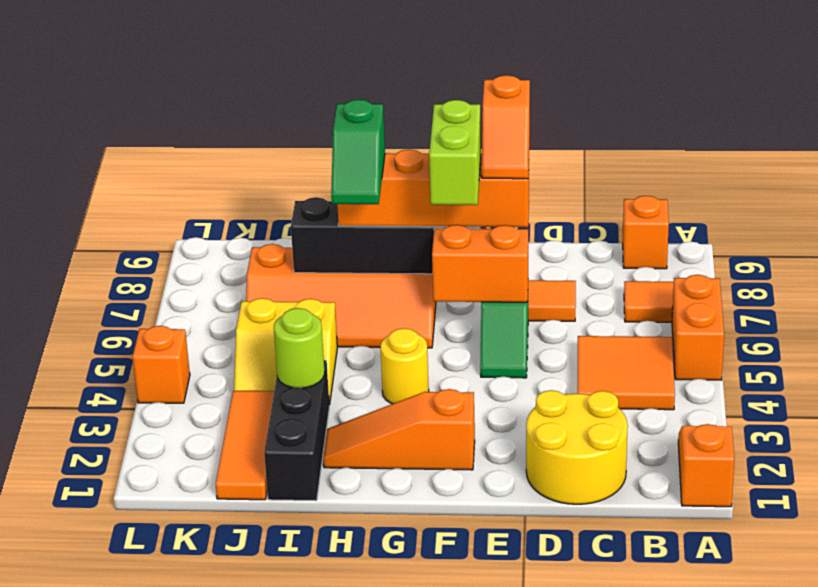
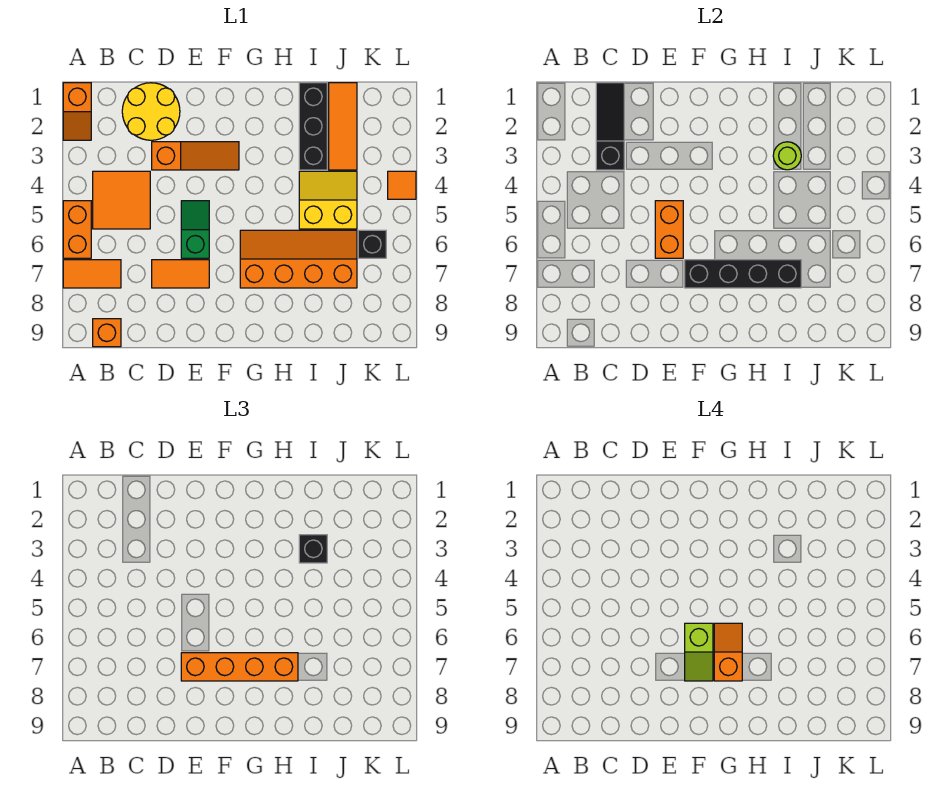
none -> black 1x3 slope [596,83,624,170]
orange 1x2 brick [432,225,528,302] -> orange 1x2 brick turned to [655,201,683,258]
orange 1x2 slope [482,75,530,179] -> orange 1x2 slope moved to [714,623,742,681]
orange 1x3 slope [323,389,475,470] -> orange 1x3 slope moved to [152,142,239,170]
lime 1x2 brick [429,100,481,205] -> lime 1x2 slope [685,623,713,681]
yellow 1x1 round brick [380,328,429,404] -> none
green 1x2 slope [331,99,385,204] -> none
none -> black 1x1 brick [299,535,327,563]
none -> black 1x1 brick [358,230,386,258]
orange 1x1 brick [132,326,190,403] -> orange 1x1 tile [388,171,416,199]

